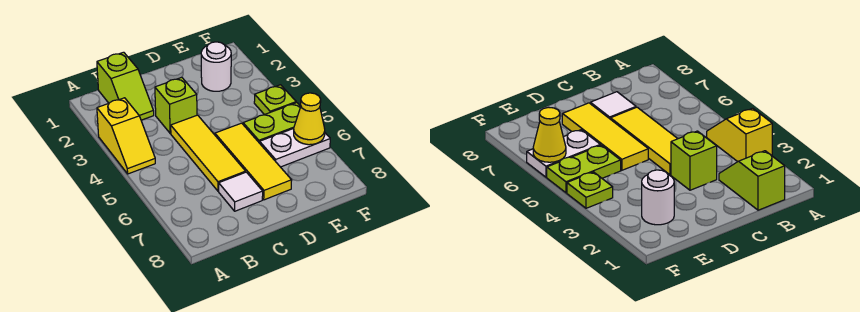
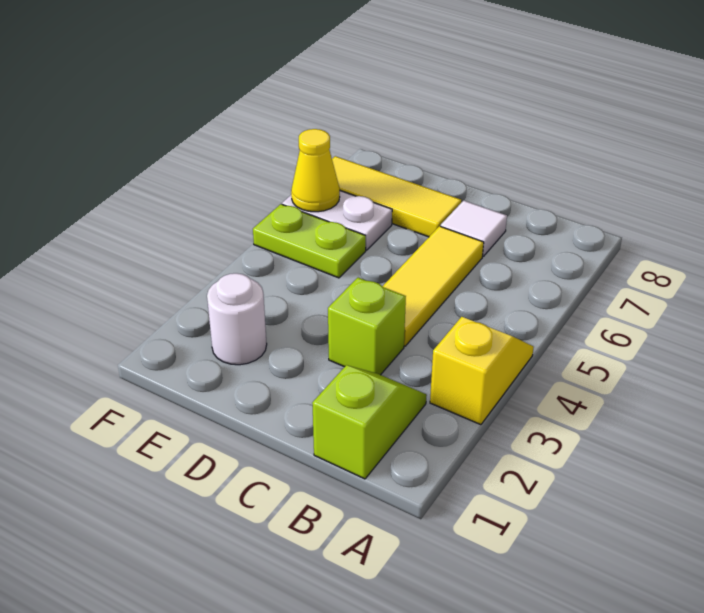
yellow 1x3 tile [215,123,292,200] -> yellow 1x3 tile turned to [332,156,461,237]
lime 1x1 plate [254,85,296,115] -> none

